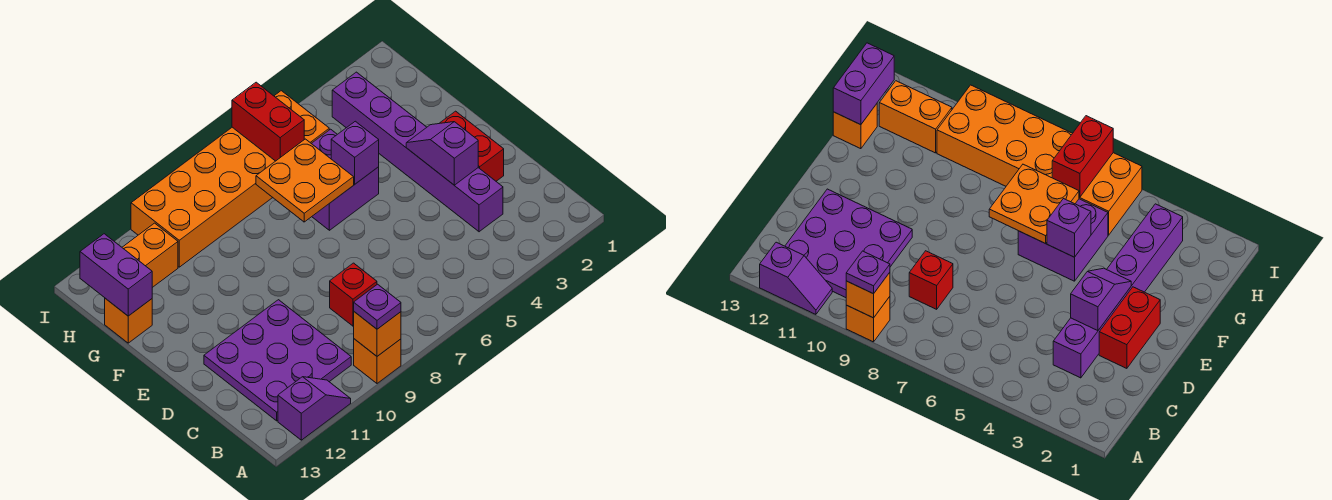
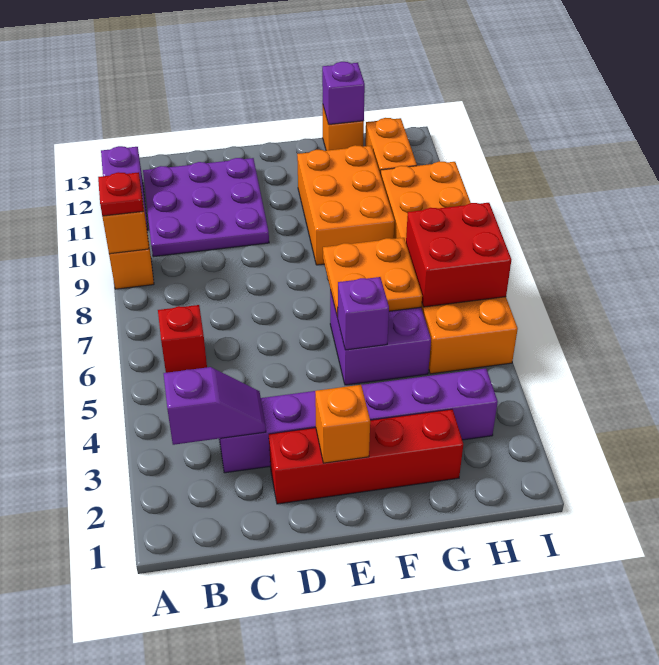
purple 1x1 plate [354,284,401,329] -> red 1x1 plate [98,172,143,216]
red 1x1 brick [330,263,377,326] -> red 1x1 brick moved to [158,305,207,373]
red 1x2 brick [439,111,504,181] -> red 1x4 brick [269,409,463,504]
purple 1x2 slope [406,122,478,185] -> purple 1x2 slope moved to [163,367,266,445]
none -> orange 1x1 brick [315,385,370,463]
none -> orange 2x3 brick [297,145,395,265]
purple 1x2 brick [80,234,152,316] -> purple 1x1 brick [322,62,365,125]
red 1x2 brick [232,82,304,161] -> red 2x2 brick [406,203,511,307]

